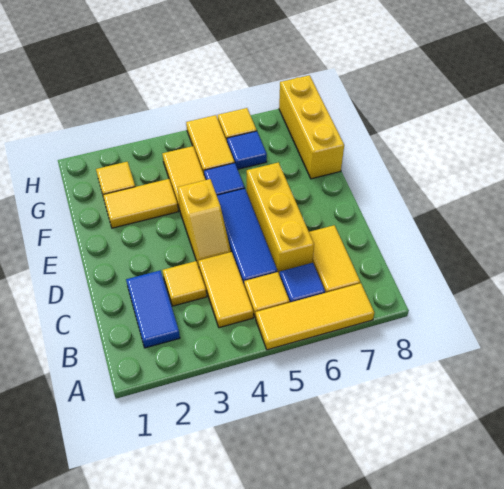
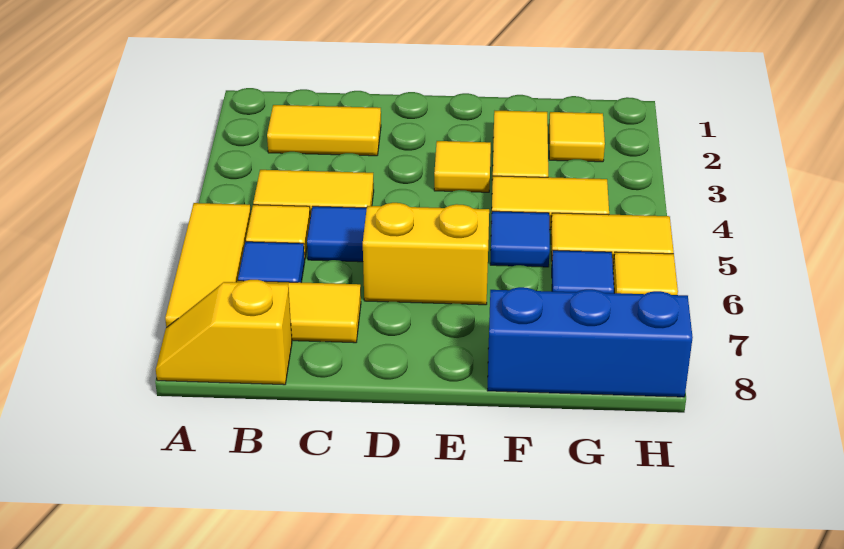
blue 1x2 tile [126,271,180,348] -> yellow 1x2 tile [267,105,381,156]
yellow 1x1 tile [162,261,207,306] -> yellow 1x1 tile moved to [434,141,491,192]
yellow 1x3 brick [247,162,314,275] -> yellow 1x2 brick [363,203,489,305]
yellow 1x2 slope [177,179,231,267] -> yellow 1x2 slope moved to [156,280,292,385]
yellow 1x3 brick [279,75,344,179] -> blue 1x3 brick [487,287,693,397]

